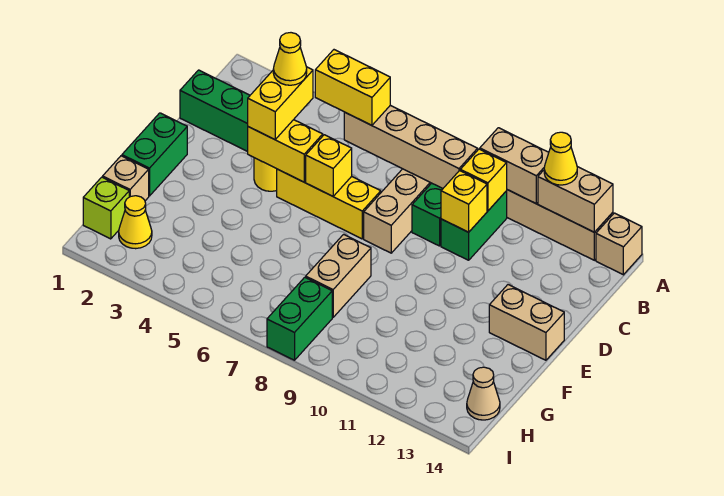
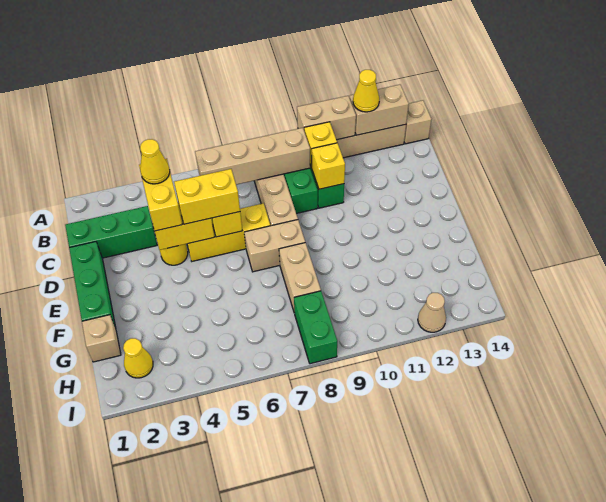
yellow 1x2 brick [315,50,390,125] -> yellow 1x2 brick moved to [174,169,240,224]
green 1x2 brick [122,113,187,196] -> green 1x3 brick [69,242,116,328]
tan 1x2 brick [489,285,564,360] -> tan 1x2 brick moved to [244,220,305,272]
lime 1x1 brick [83,177,129,239] -> none
tan 1x1 cone [467,367,500,420] -> tan 1x1 cone moved to [418,293,446,332]

